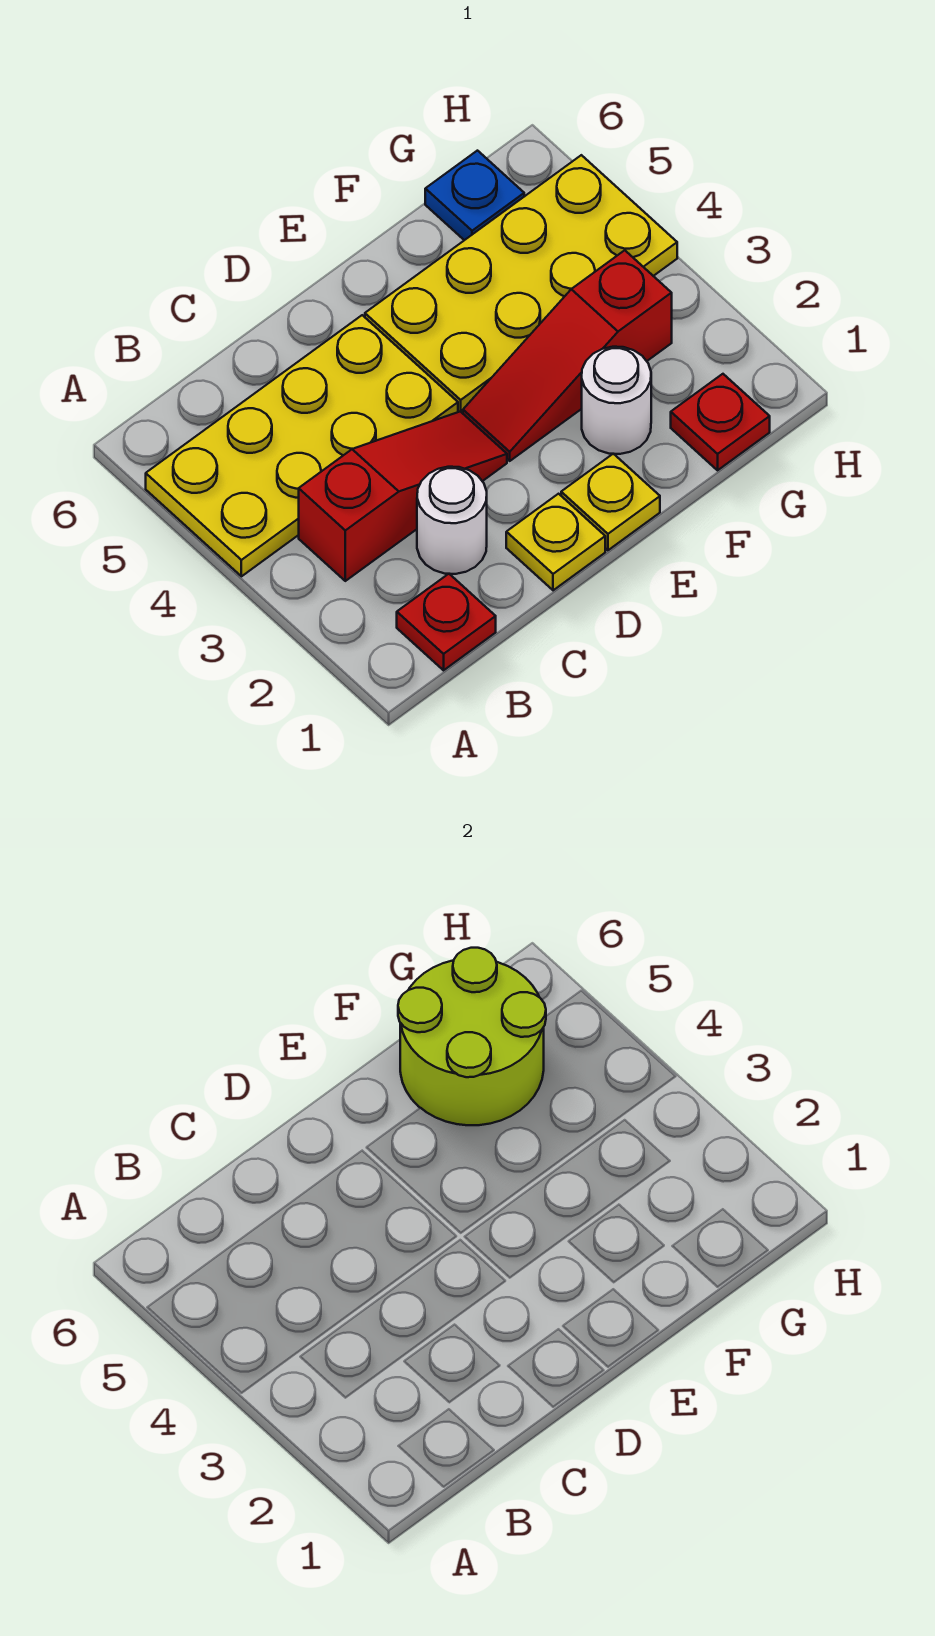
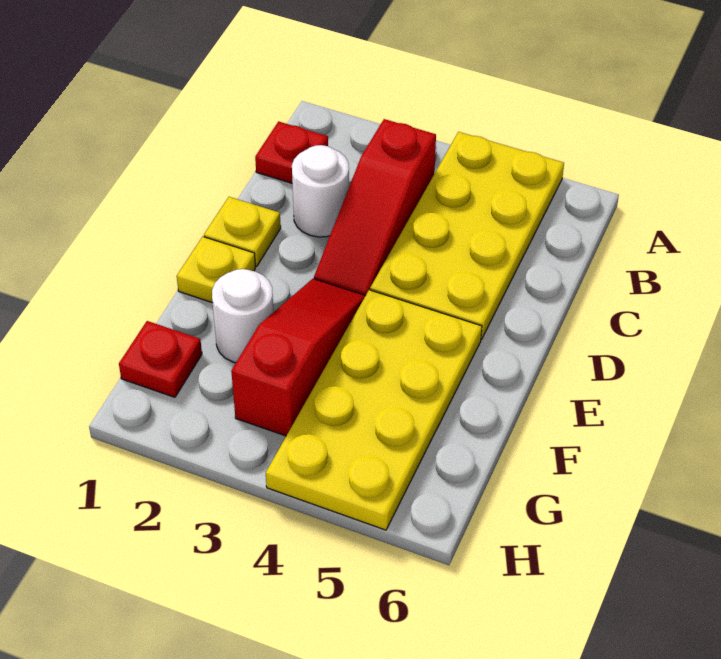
lime 2x2 round brick [398,948,546,1125] -> none
blue 1x1 plate [425,151,524,240] -> none

